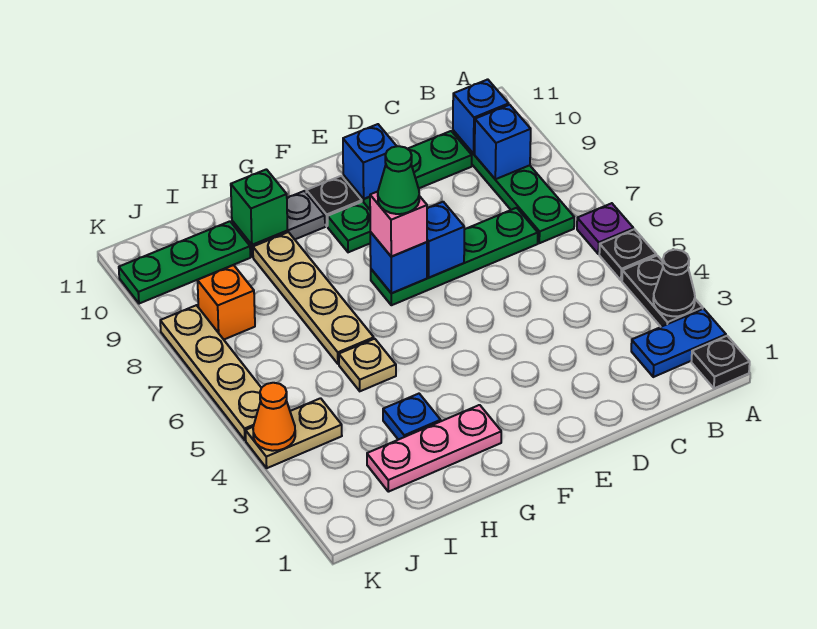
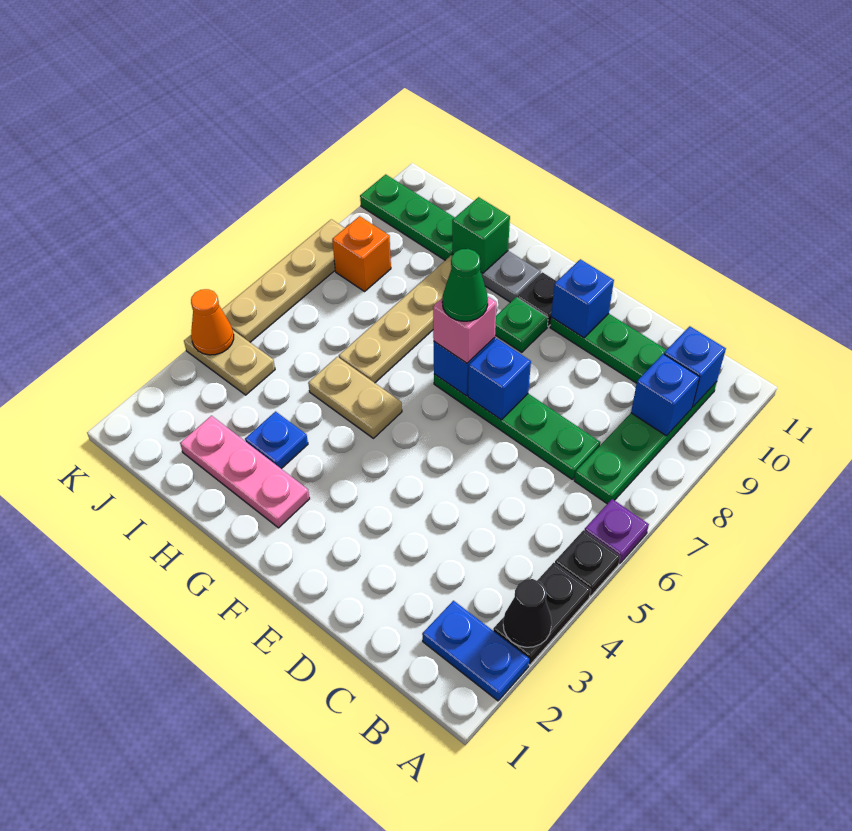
black 1x1 plate [691,336,750,388] -> none
tan 1x1 plate [339,339,396,391] -> tan 1x2 plate [308,357,402,438]

